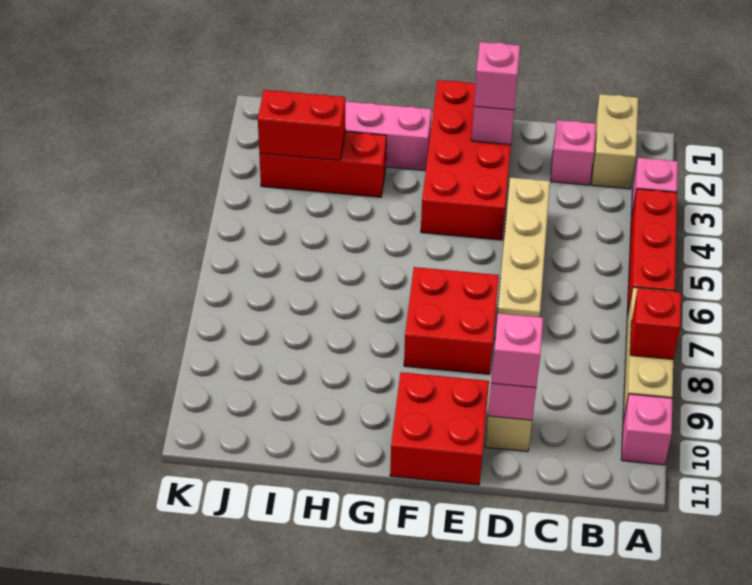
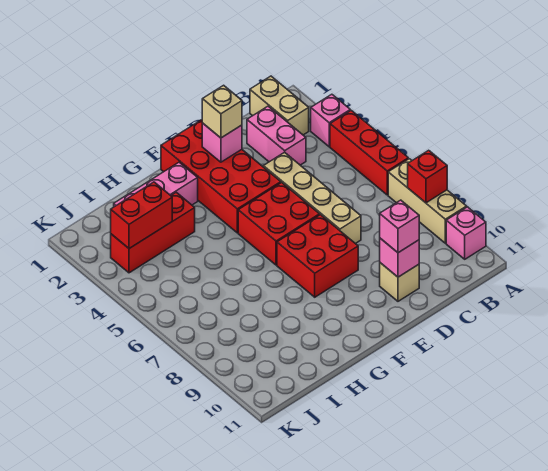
pink 1x1 brick [551,120,596,185] -> pink 1x2 brick [247,106,306,165]
pink 1x1 brick [474,42,520,110] -> tan 1x1 brick [202,85,242,138]
red 2x2 brick [390,372,489,485] -> red 2x2 brick moved to [238,183,320,265]

